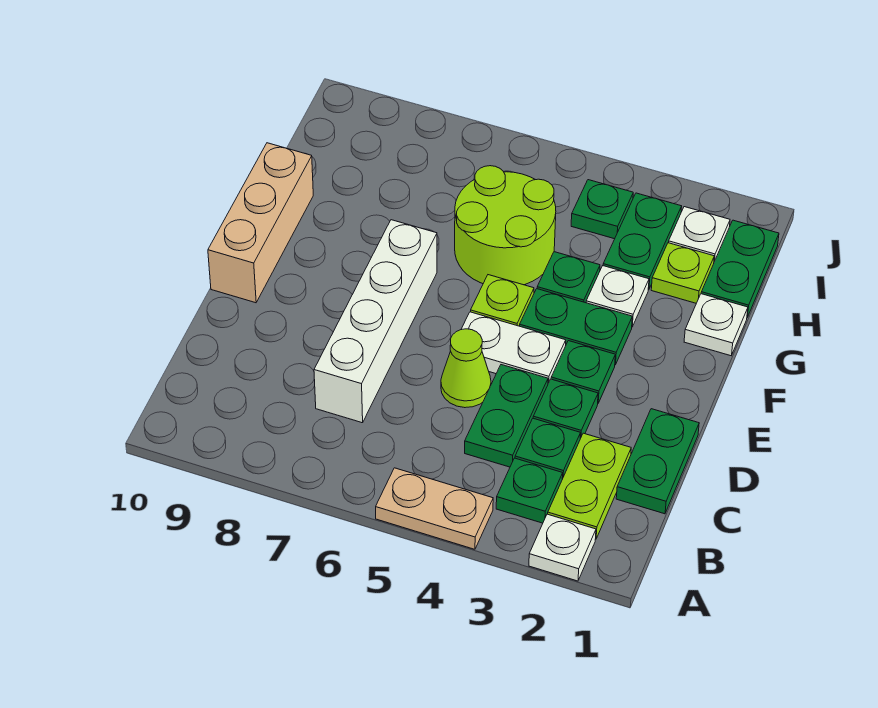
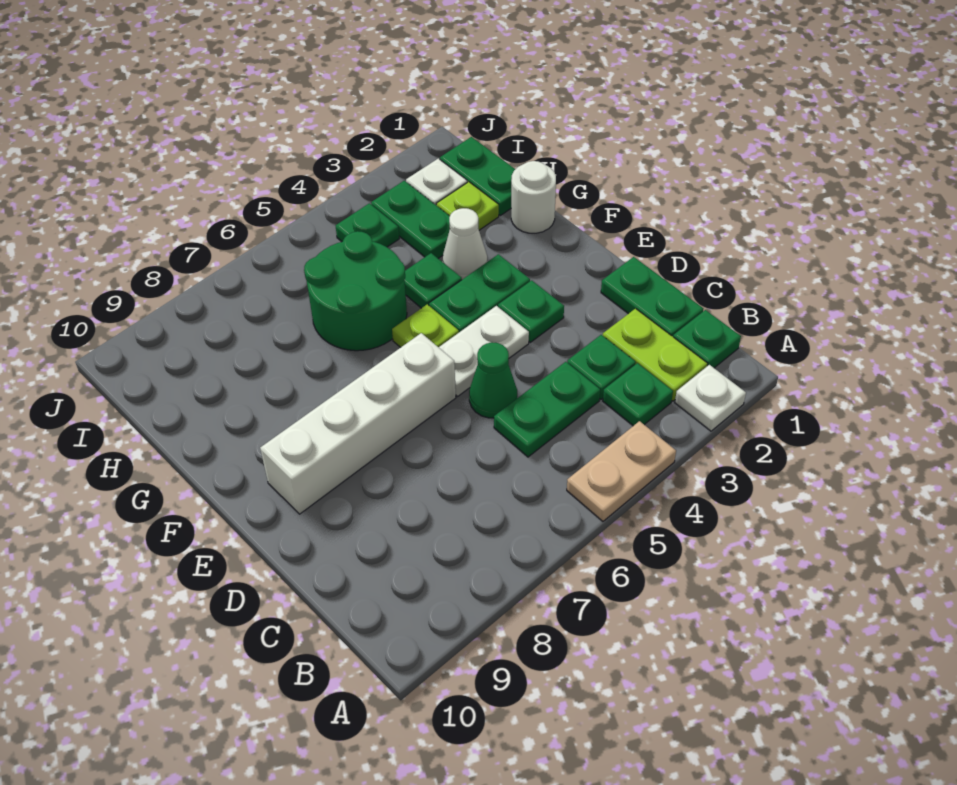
green 1x2 plate [465,365,548,467] -> green 1x2 plate turned to [494,362,600,457]
white 1x4 brick [314,220,437,423] -> white 1x4 brick turned to [260,333,456,514]
green 1x1 plate [533,379,598,438] -> green 1x1 plate moved to [673,310,741,368]
lime 1x1 cone [441,329,491,408] -> green 1x1 cone [469,342,517,418]
tan 1x3 brick [208,143,313,303] -> none
white 1x1 plate [684,294,748,356] -> white 1x1 round brick [511,161,556,233]
white 1x1 plate [586,266,649,327] -> white 1x1 cone [443,208,487,279]
lime 2x2 round brick [455,166,556,285] -> green 2x2 round brick [304,231,407,351]

